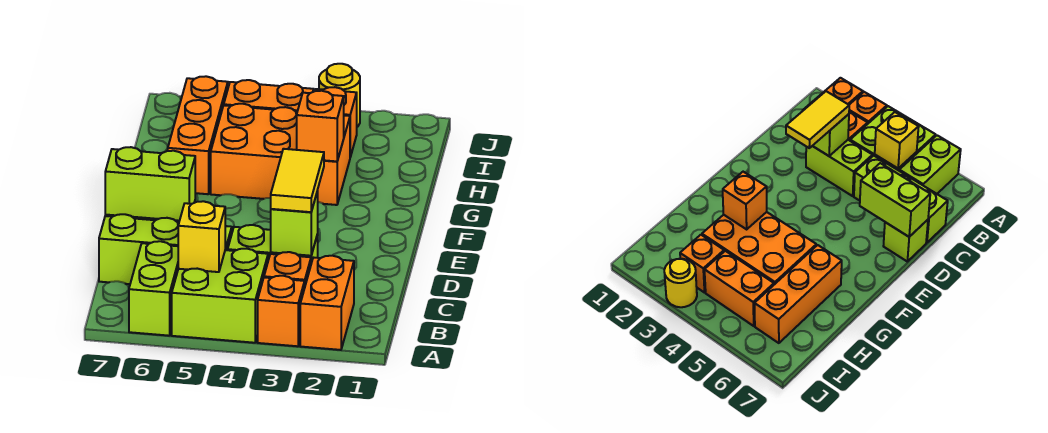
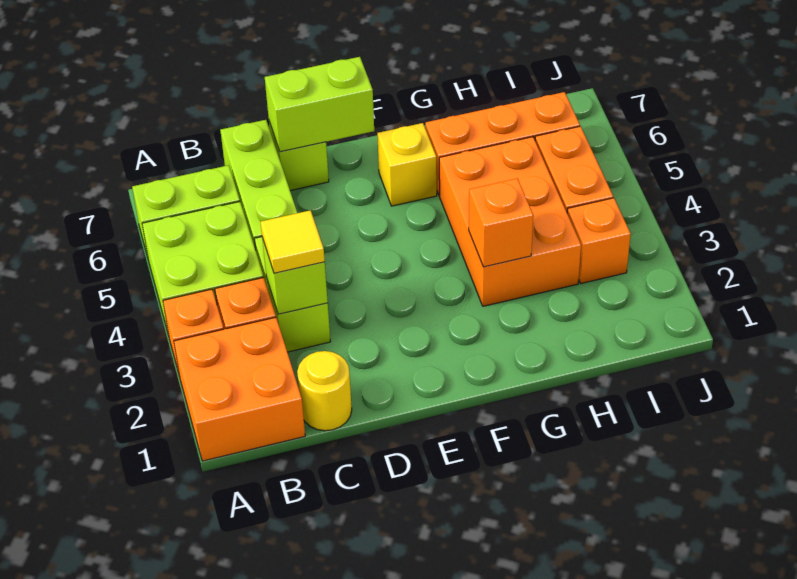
orange 1x2 brick [300,256,354,350] -> orange 2x2 brick [174,317,305,461]
yellow 1x1 brick [178,201,225,272] -> yellow 1x1 brick moved to [377,123,437,206]
yellow 1x2 tile [271,149,324,212] -> yellow 1x1 tile [260,210,325,273]
lime 1x2 brick [105,147,195,221] -> lime 1x2 brick turned to [265,57,374,152]
yellow 1x1 round brick [319,64,360,127] -> yellow 1x1 round brick moved to [297,351,352,431]

